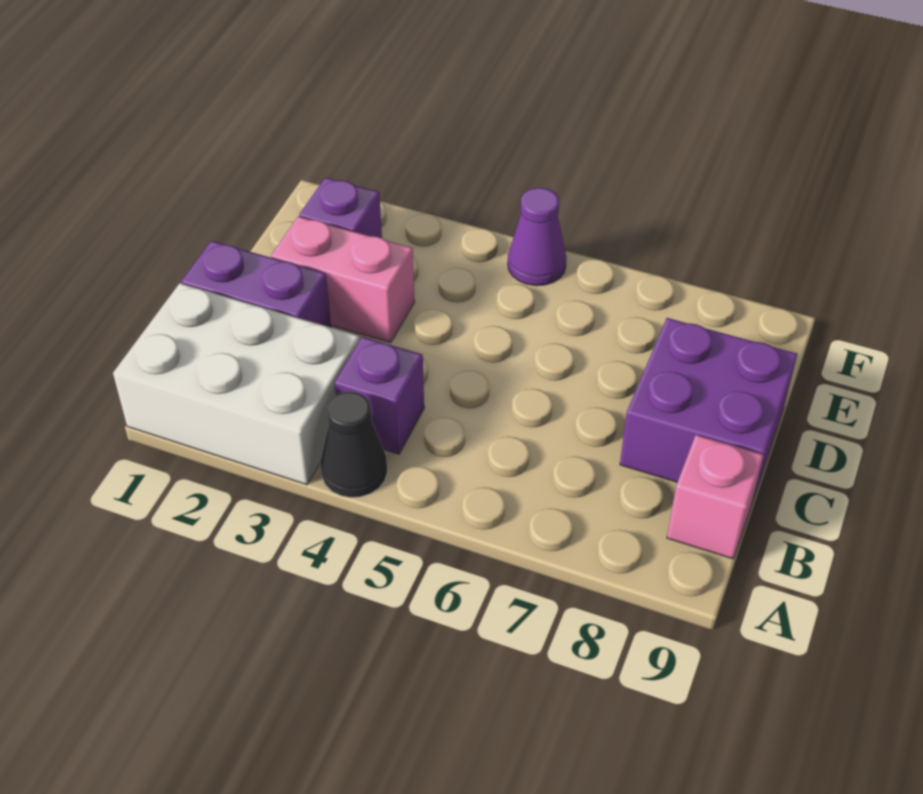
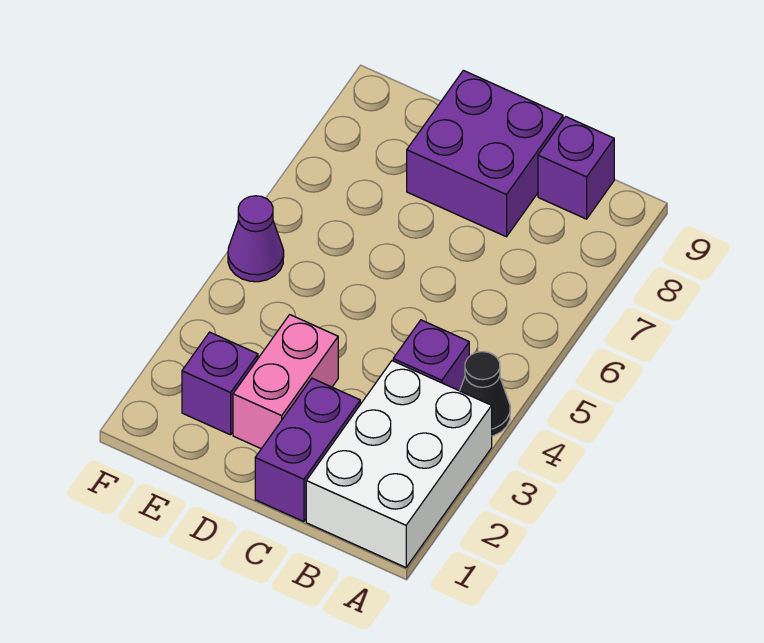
pink 1x1 brick [667,435,764,559] -> purple 1x1 brick [538,117,614,219]

